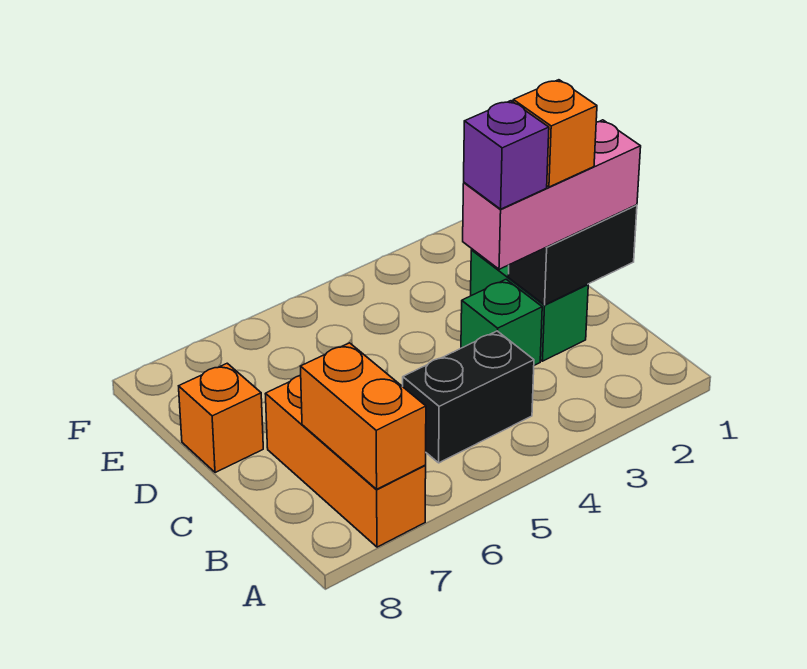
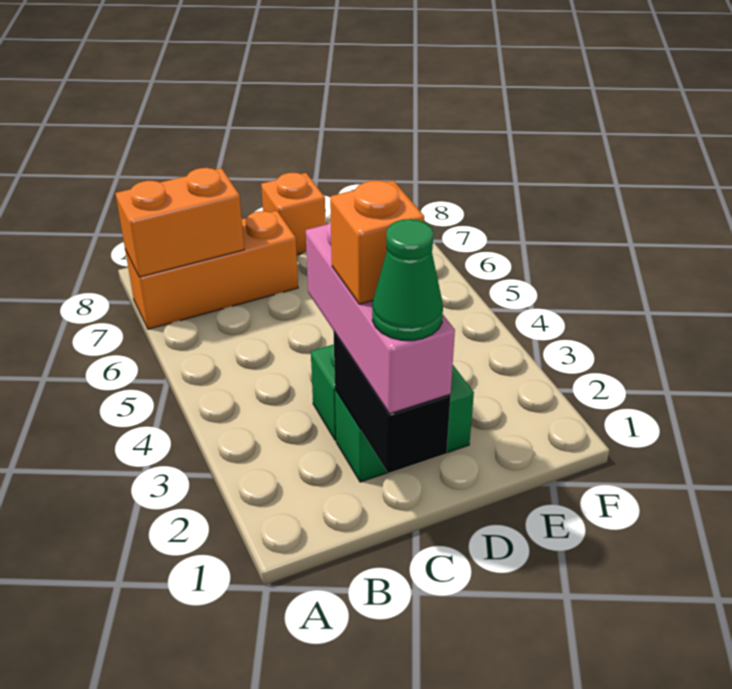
black 1x2 brick [403,331,534,463] -> none
none -> green 1x1 cone [372,219,443,340]
purple 1x1 brick [464,101,549,209] -> none

